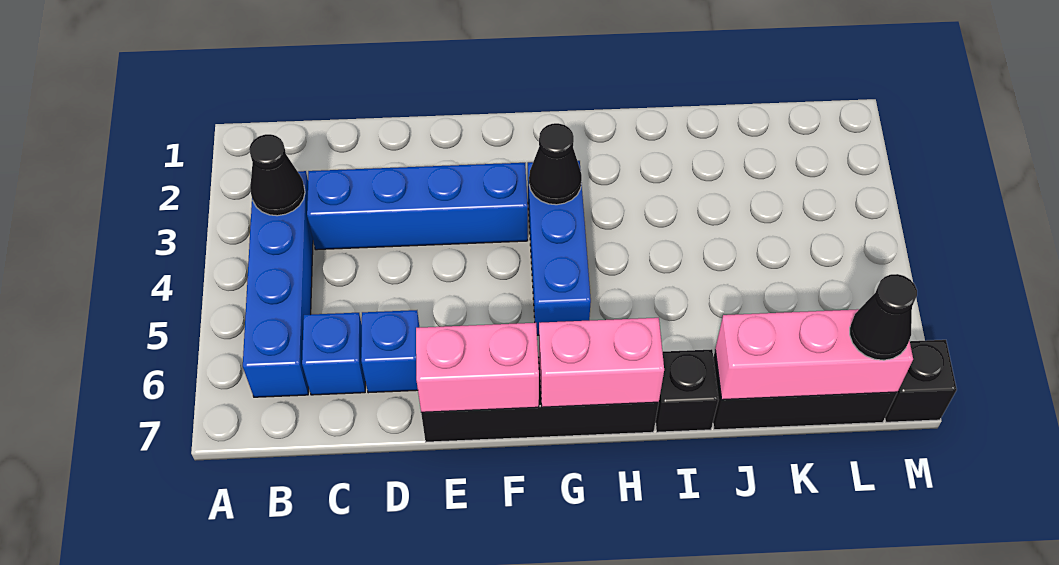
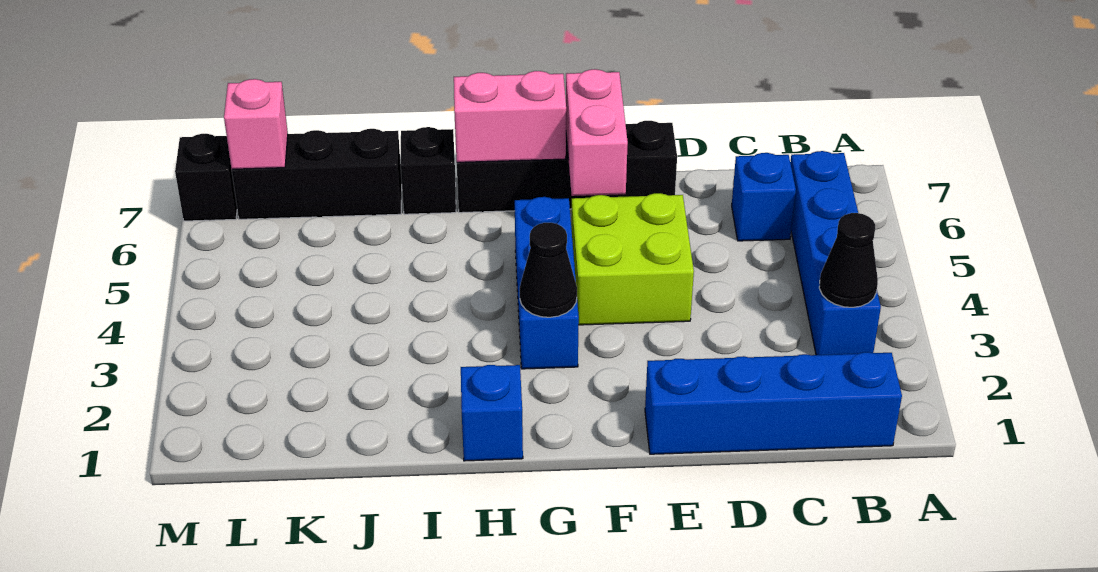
blue 1x4 brick [307,163,528,250] -> blue 1x4 brick moved to [645,352,902,454]
blue 1x1 brick [361,310,419,393] -> blue 1x1 brick moved to [461,365,523,461]
none -> lime 2x2 brick [571,193,694,325]
pink 1x2 brick [416,323,539,412] -> pink 1x2 brick turned to [566,69,628,196]
pink 1x3 brick [715,309,913,400] -> pink 1x1 brick [224,79,288,169]
black 1x1 cone [850,274,917,360] -> none

